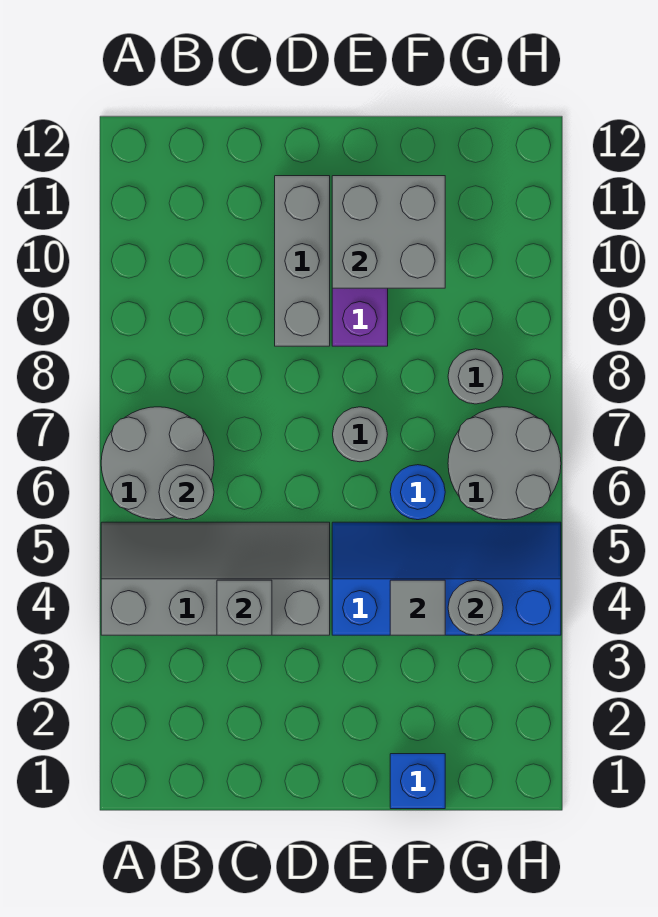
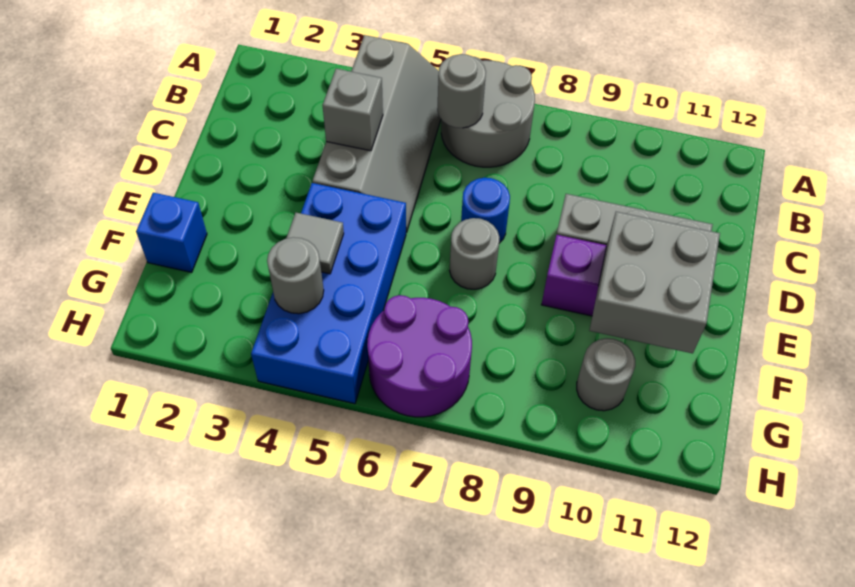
blue 2x4 slope [332,522,561,635] -> blue 2x4 brick [251,183,406,404]
blue 1x1 round brick [390,465,445,520] -> blue 1x1 round brick moved to [461,178,510,243]
grey 2x2 round brick [448,407,561,520] -> purple 2x2 round brick [367,295,472,417]
grey 1x1 round brick [448,349,503,404] -> grey 1x1 round brick moved to [577,338,635,411]

